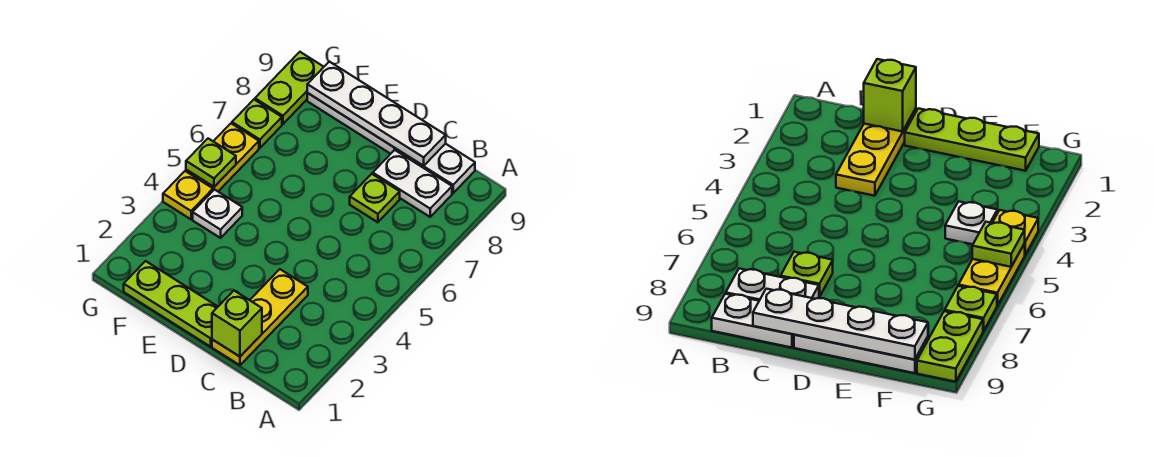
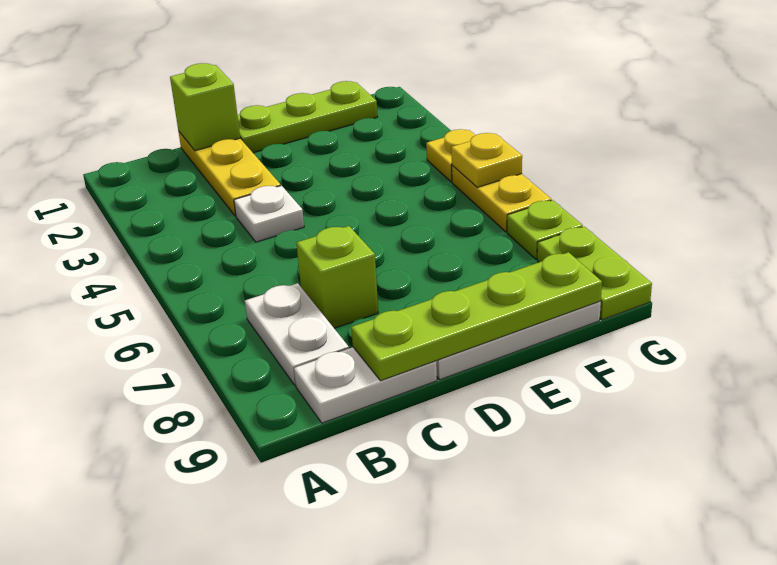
white 1x2 plate [373,150,452,217] -> white 1x2 plate turned to [245,283,349,385]
lime 1x1 plate [350,174,400,222] -> lime 1x1 brick [297,226,378,328]
white 1x4 plate [307,62,446,166] -> lime 1x4 plate [351,252,602,381]
white 1x1 plate [193,190,242,238] -> white 1x1 plate moved to [234,186,304,242]
lime 1x1 plate [186,139,236,187] -> yellow 1x1 plate [451,133,522,187]

